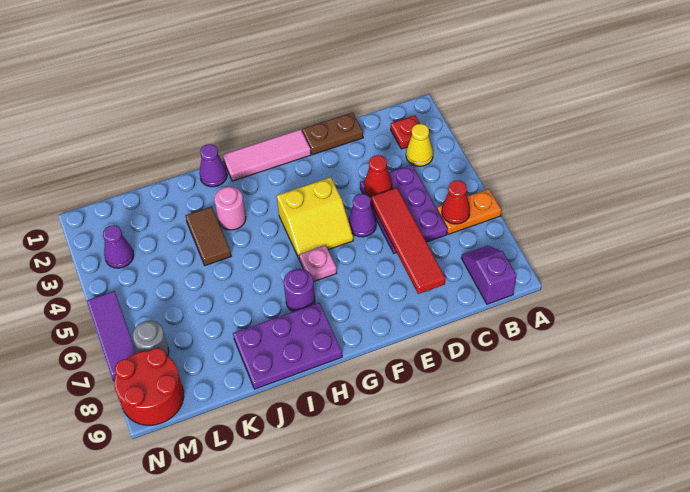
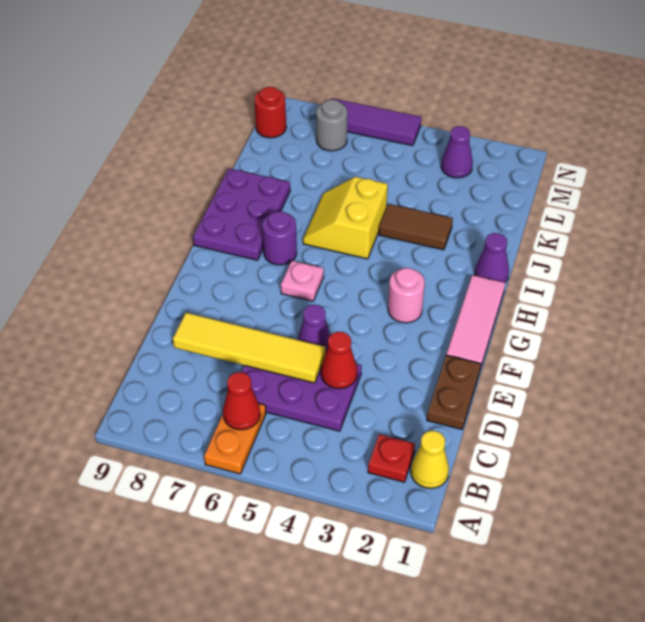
yellow 1x1 cone [406,124,433,166] -> yellow 1x1 cone moved to [411,431,449,488]
purple 1x2 slope [461,246,516,304] -> none
red 1x4 tile [371,188,445,294] -> yellow 1x4 tile [173,313,326,383]
yellow 2x2 slope [277,177,353,260] -> yellow 2x2 slope moved to [303,177,388,259]
pink 1x1 round brick [214,187,246,230] -> pink 1x1 round brick moved to [388,268,425,323]
red 2x2 round brick [114,348,184,425] -> red 1x1 round brick [254,87,286,138]

